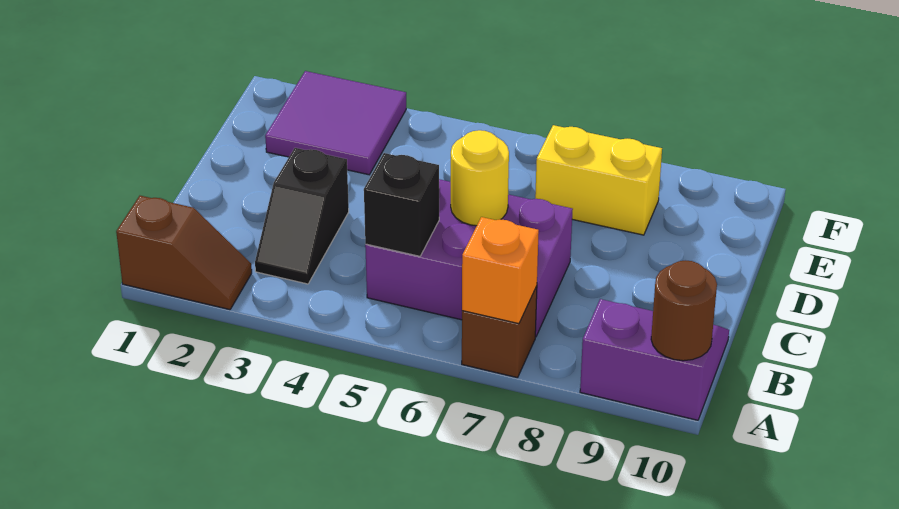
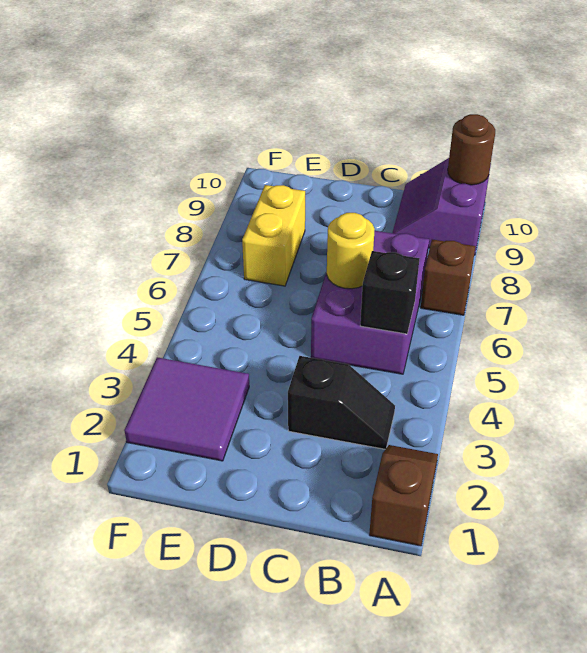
orange 1x1 brick [462,217,539,324] -> none

